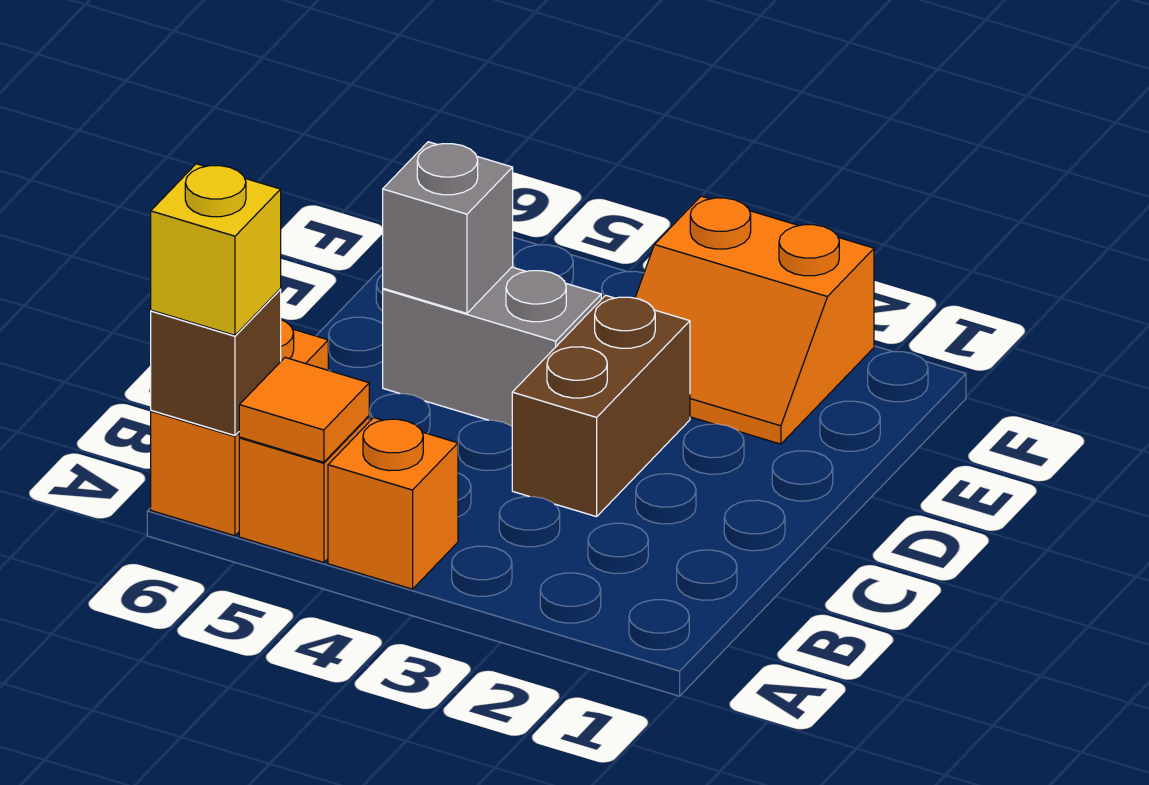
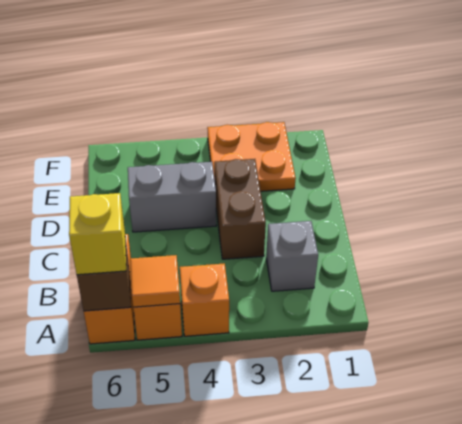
grey 1x1 brick [383,142,513,313] -> grey 1x1 brick moved to [266,221,318,291]
orange 2x2 slope [635,196,874,444] -> orange 2x2 plate [207,122,296,191]

